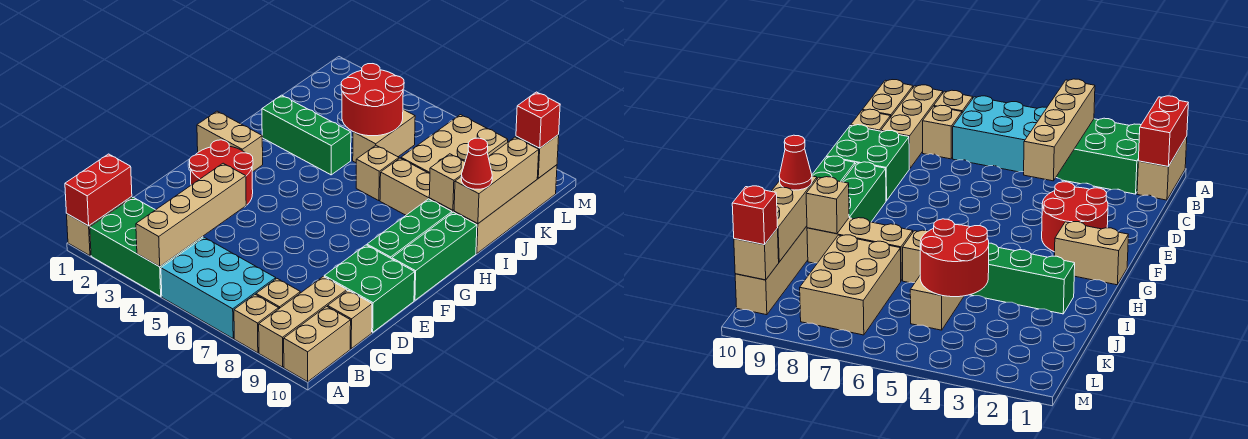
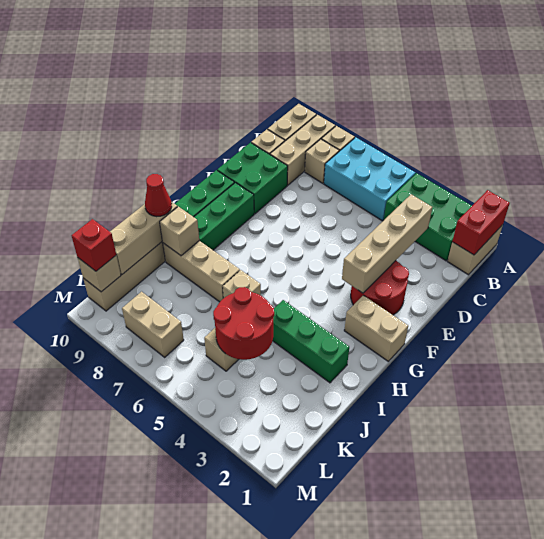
tan 1x4 brick [136,163,246,267] -> tan 1x4 brick moved to [342,194,432,293]
tan 2x3 brick [401,115,508,173] -> tan 1x2 brick [122,292,184,357]

